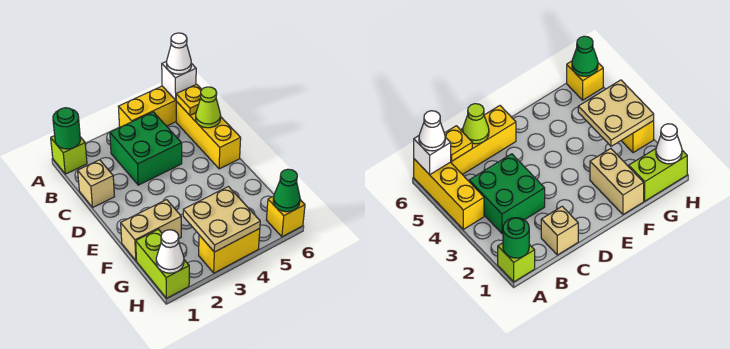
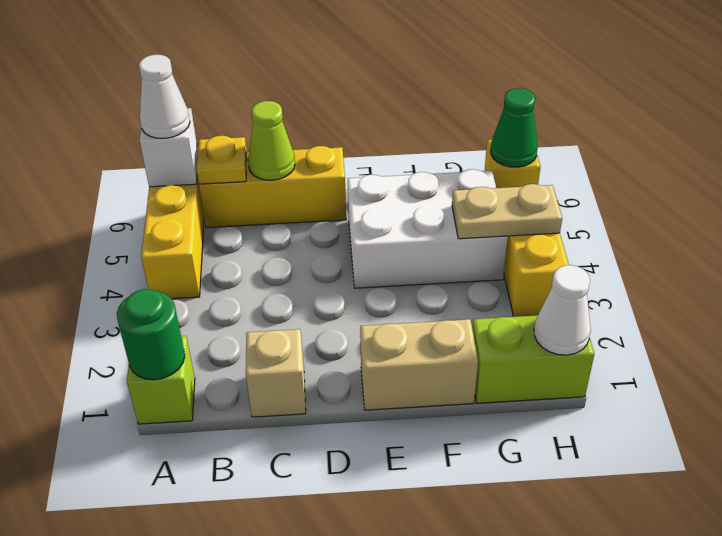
green 2x2 brick [110,112,182,185] -> none
none -> white 2x3 brick [348,169,508,288]
tan 1x2 brick [121,200,181,260] -> tan 1x2 brick turned to [360,319,478,410]
tan 2x2 plate [183,187,260,252] -> tan 1x2 plate [452,184,562,239]

